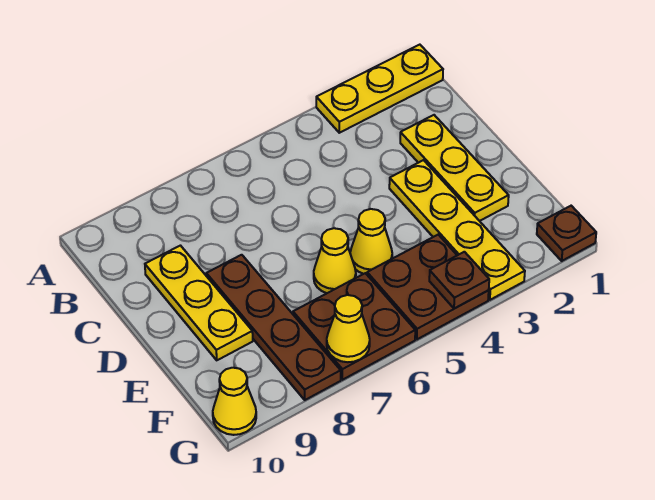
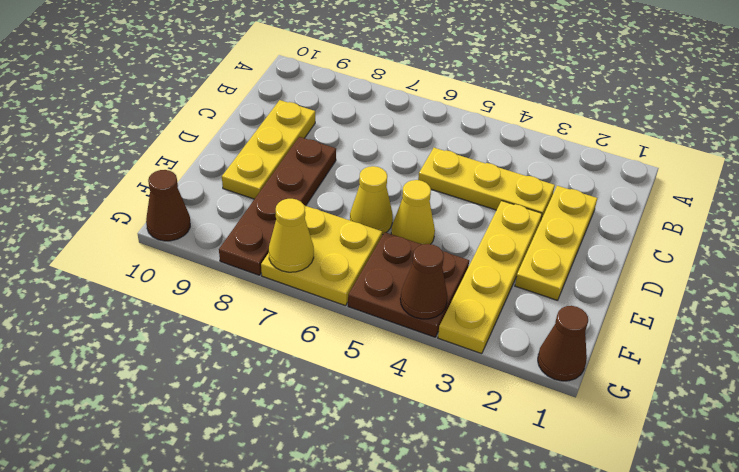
yellow 1x3 plate [316,45,443,133] -> yellow 1x3 plate moved to [418,148,555,222]
brown 2x2 plate [293,273,415,380] -> yellow 2x2 plate [261,206,382,306]
brown 1x1 plate [537,206,596,261] -> brown 1x1 cone [538,306,588,381]
brown 1x1 plate [429,252,489,309] -> brown 1x1 cone [400,244,448,319]
yellow 1x1 cone [213,368,256,435] -> brown 1x1 cone [146,170,190,241]

